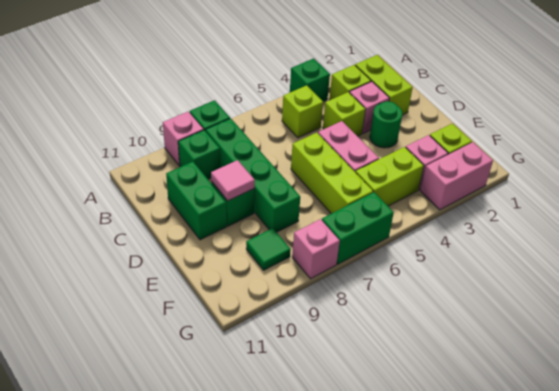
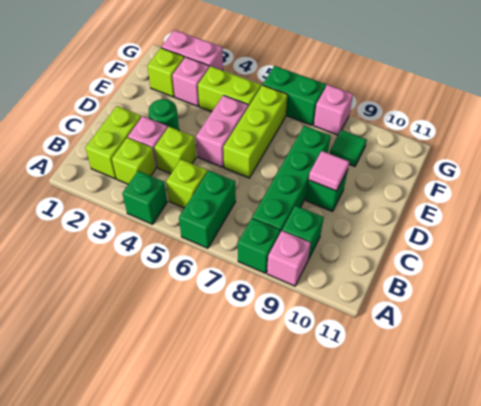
green 1x2 brick [166,162,227,240] -> green 1x2 brick moved to [179,170,236,248]

